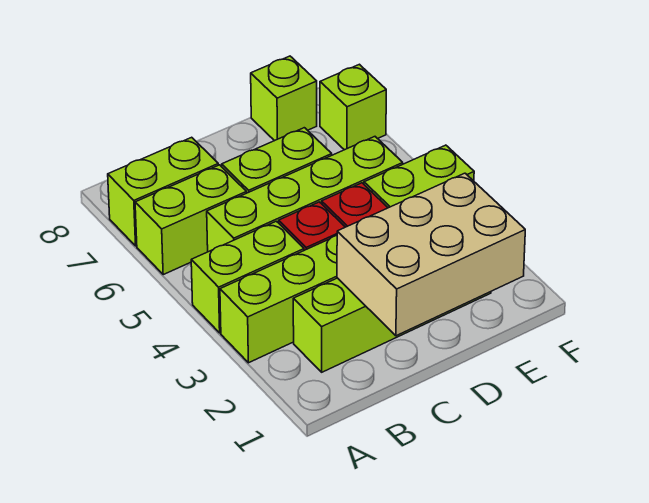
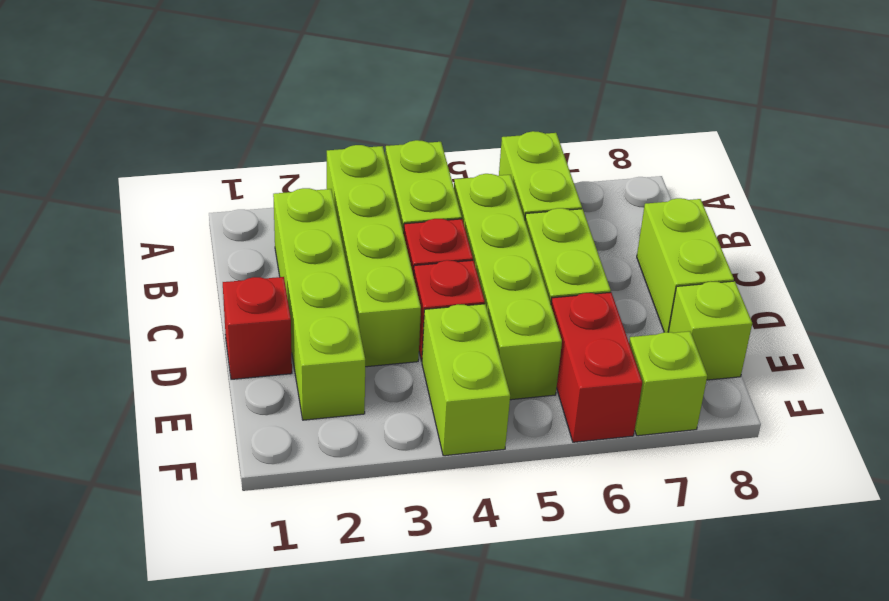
lime 1x2 brick [108,137,218,246] -> lime 1x2 brick moved to [637,198,734,332]
tan 2x3 brick [337,173,525,336] -> none
none -> red 1x1 brick [223,277,292,379]
none -> red 1x2 brick [551,292,642,442]

